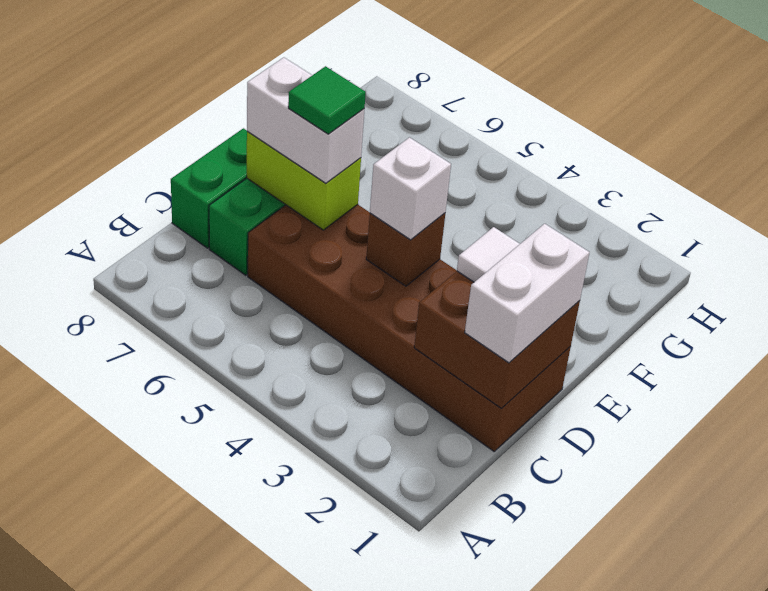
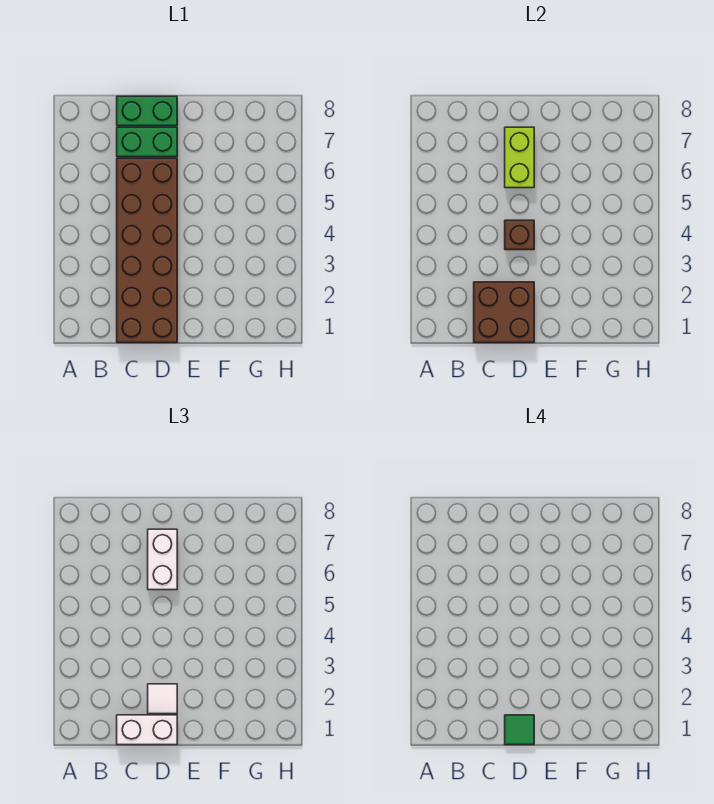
white 1x1 brick [370,137,451,240] -> none
green 1x1 tile [288,66,366,134] -> green 1x1 tile moved to [505,715,534,745]

